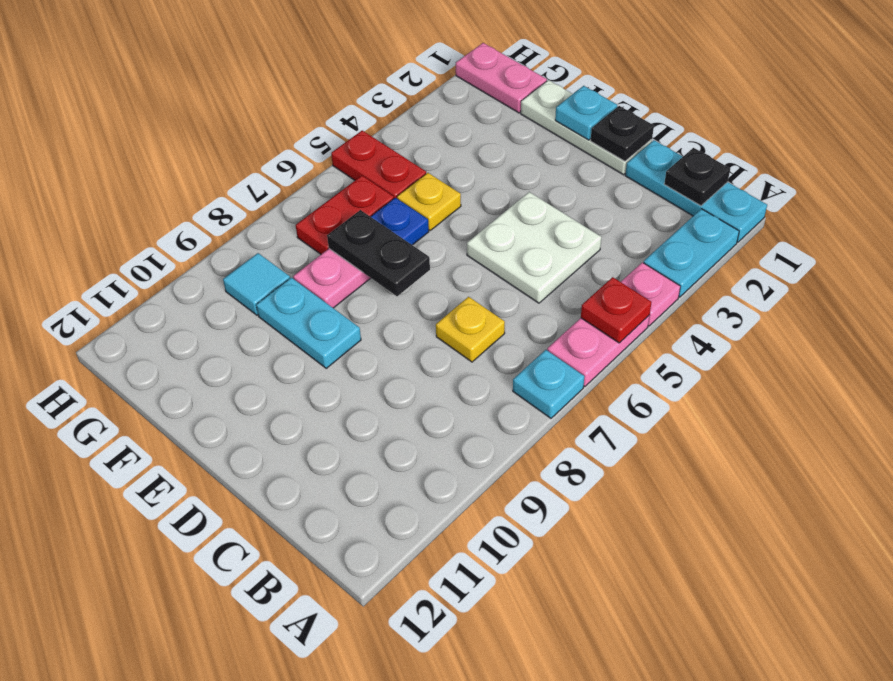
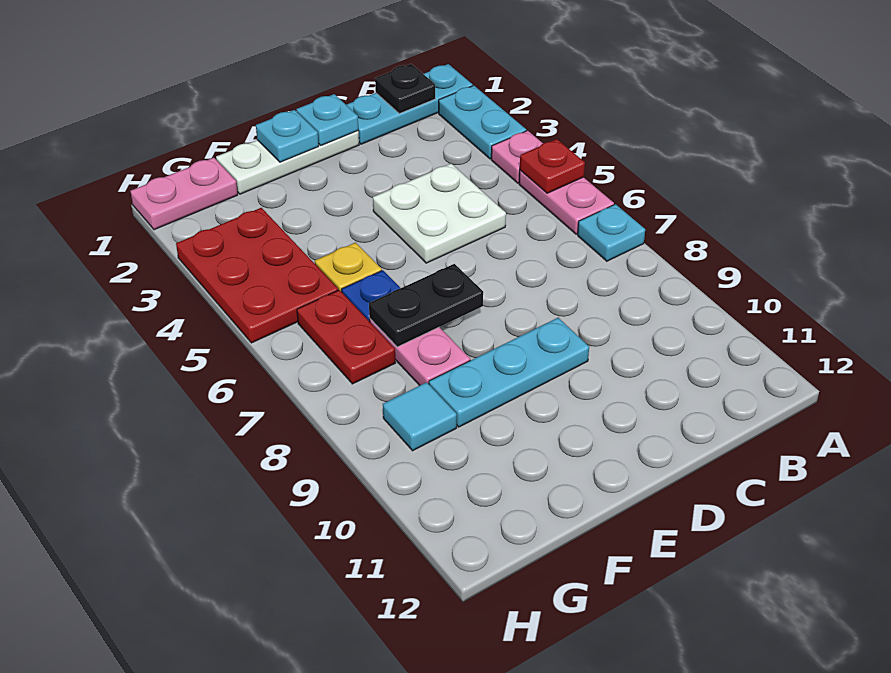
yellow 1x1 plate [436,297,505,362] -> none
black 1x1 plate [591,106,654,161] -> cyan 1x1 plate [296,94,358,145]
cyan 1x2 plate [256,278,361,368] -> cyan 1x3 plate [429,318,589,427]
red 1x2 plate [331,131,426,198] -> red 2x3 plate [176,208,338,343]

